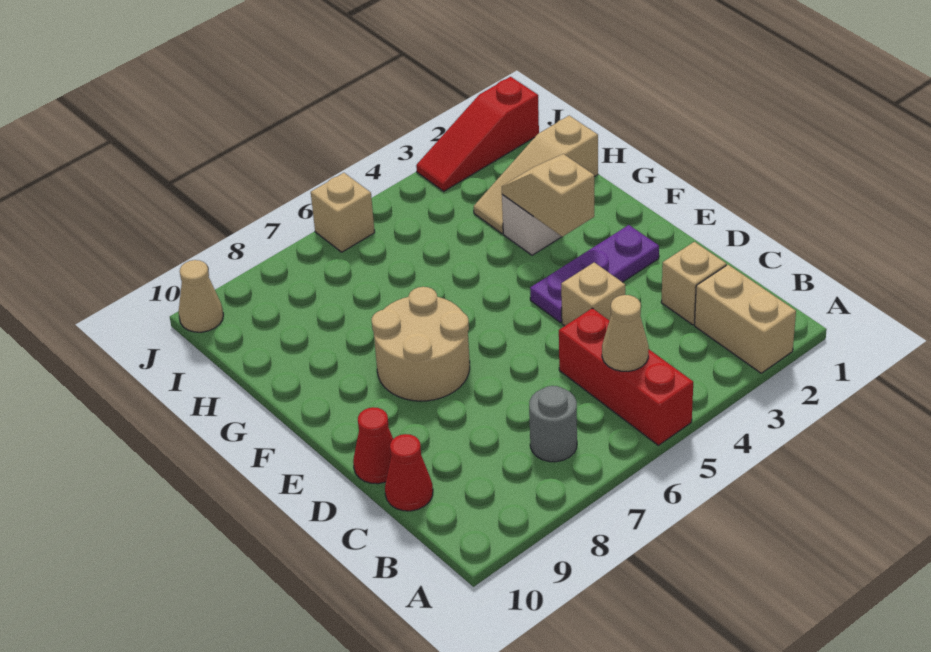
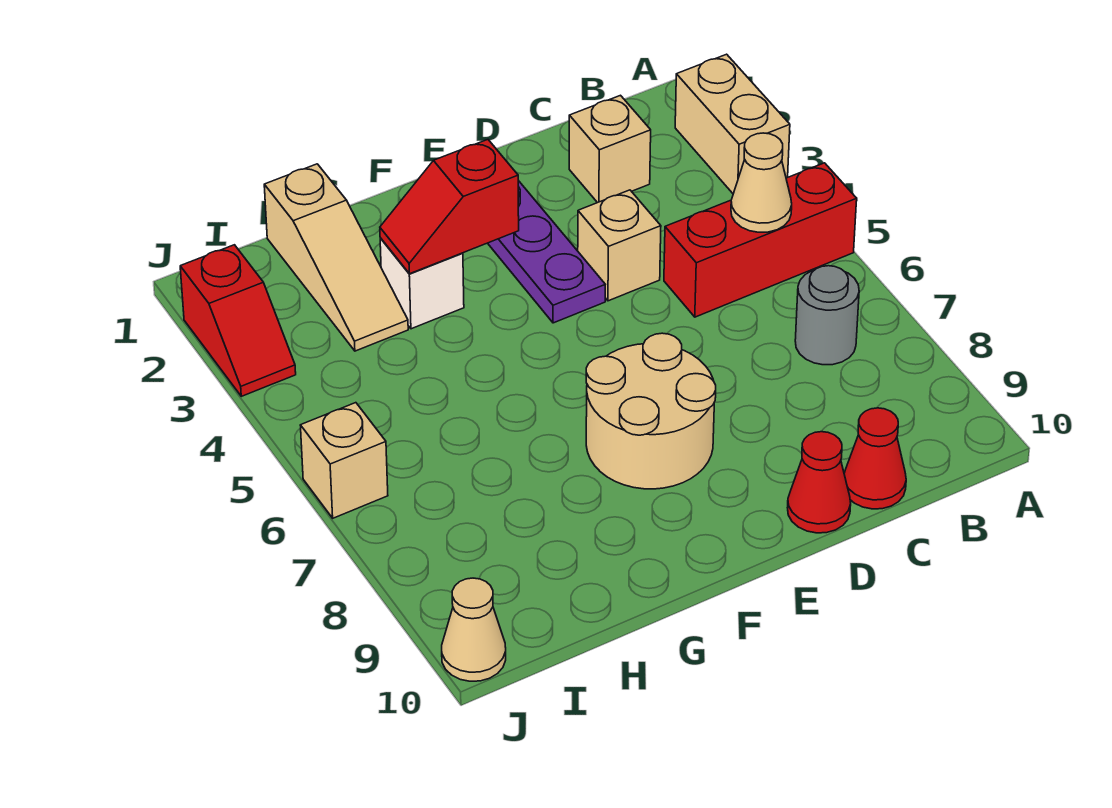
tan 1x2 brick [695,265,796,373] -> tan 1x2 brick turned to [675,54,790,194]
tan 1x2 slope [502,154,594,237] -> red 1x2 slope [380,140,519,274]
red 1x3 slope [416,77,539,191] -> red 1x2 slope [180,245,296,396]

